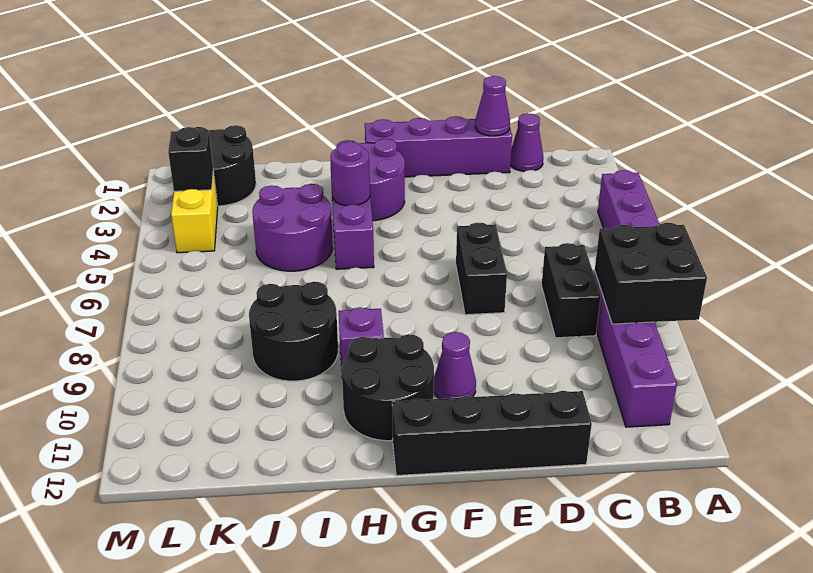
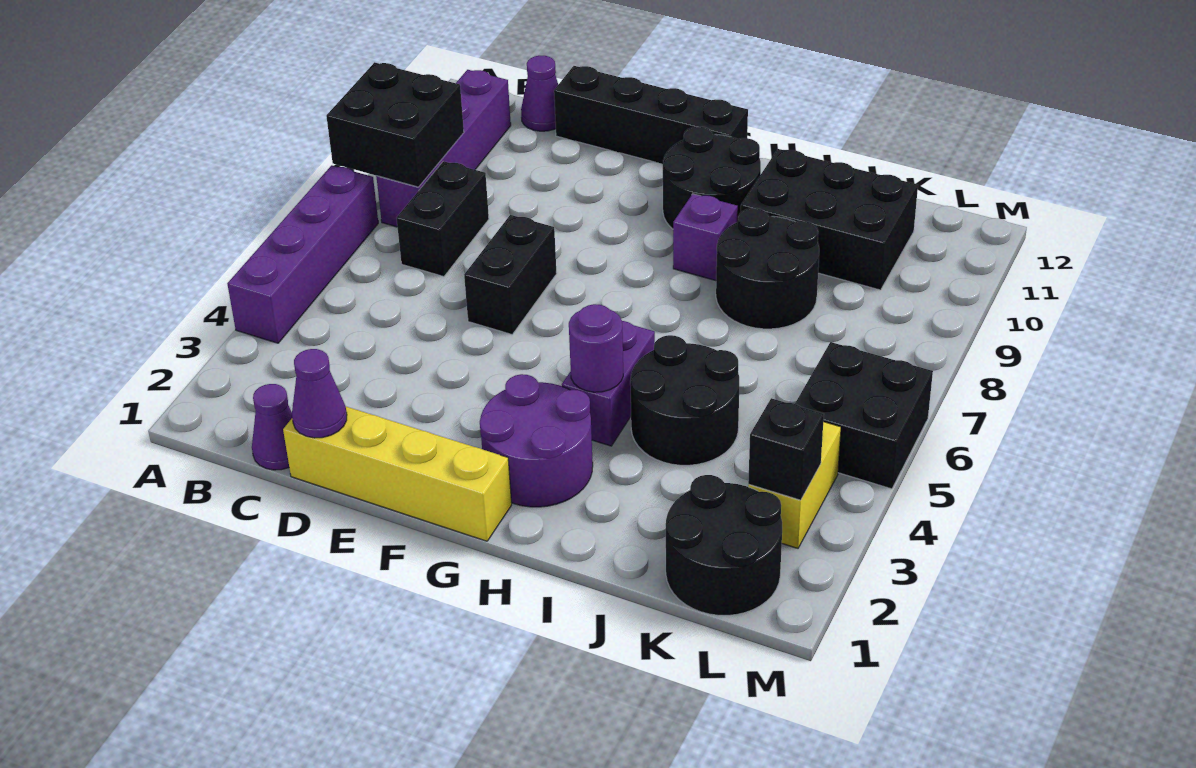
purple 1x4 brick [365,116,512,177] -> yellow 1x4 brick [283,407,512,541]
purple 1x1 cone [434,332,476,399] -> purple 1x1 cone moved to [521,56,558,131]
purple 2x2 round brick [252,184,333,271] -> black 2x2 round brick [630,335,739,465]
none -> black 2x3 brick [741,149,918,290]
none -> black 2x2 brick [795,342,933,489]

